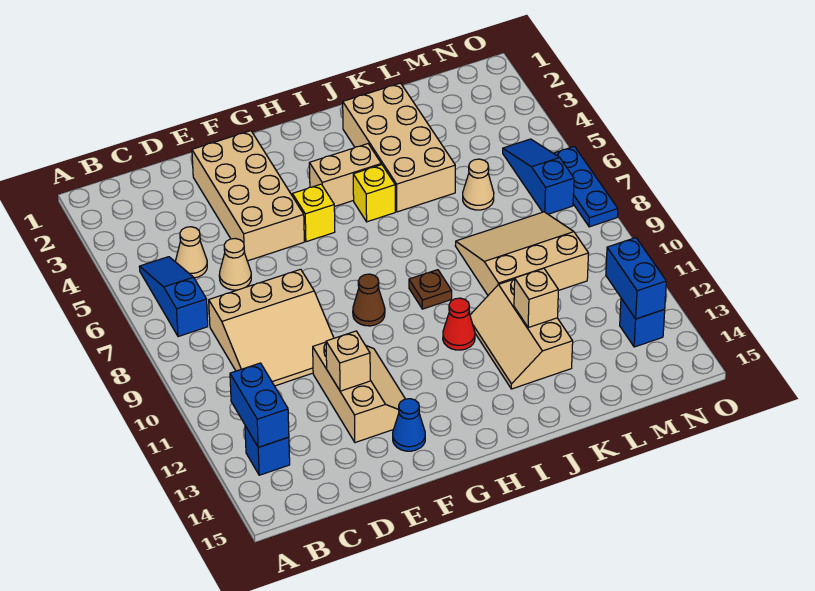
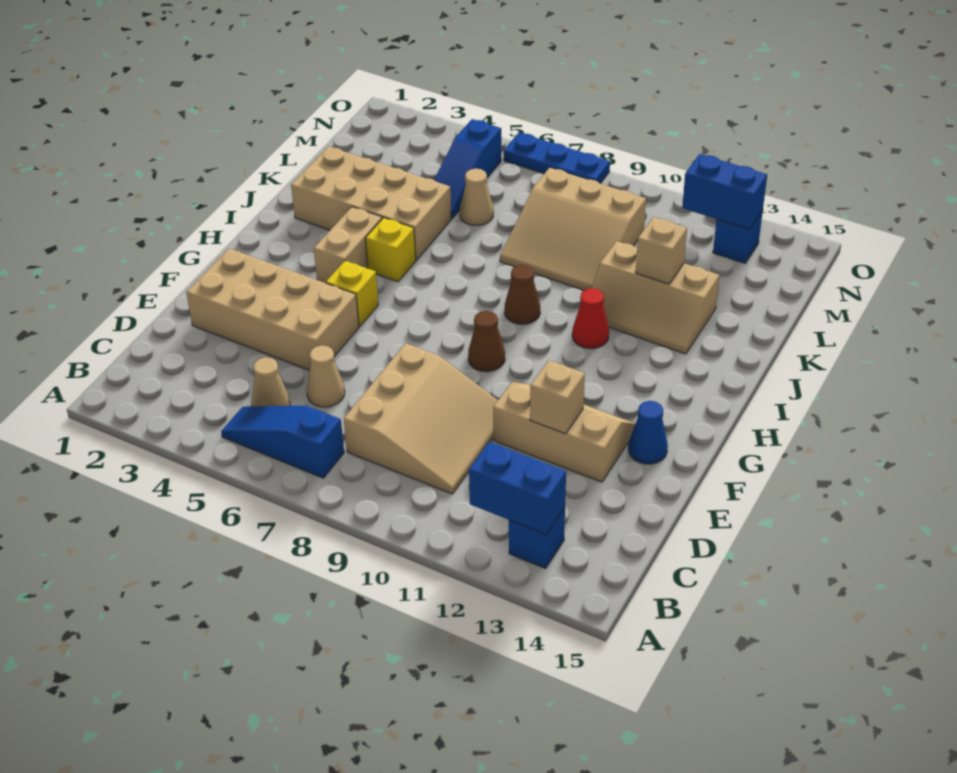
brown 1x1 plate [409,270,452,309] -> brown 1x1 cone [505,265,540,324]
tan 3x3 slope [455,212,589,295] -> tan 3x3 slope turned to [500,168,646,290]
blue 1x3 slope [503,139,574,214] -> blue 1x3 slope turned to [434,119,501,219]

